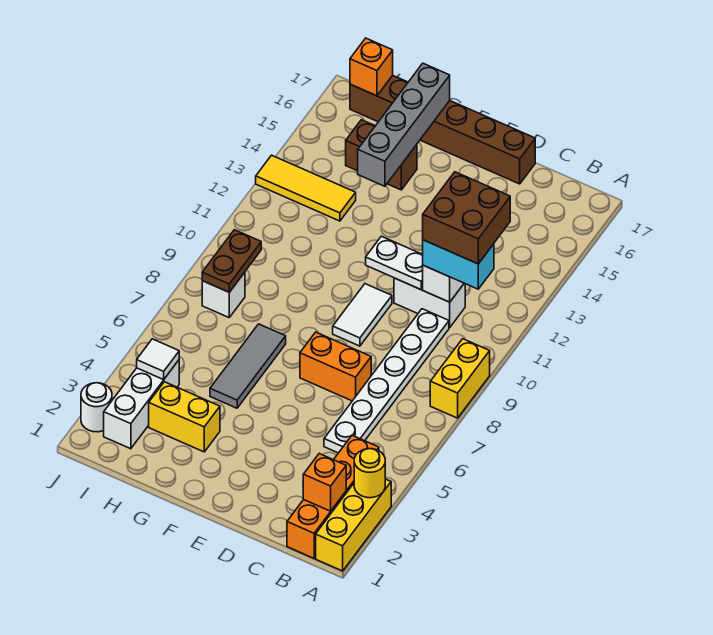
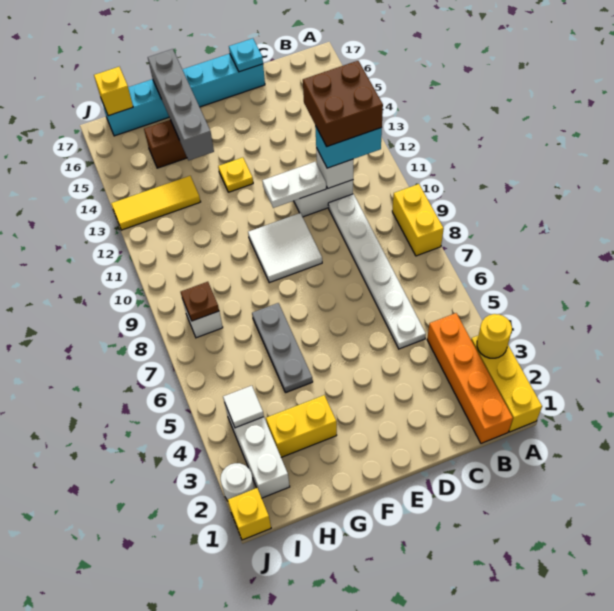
orange 1x1 brick [303,454,346,511] -> none
orange 1x2 brick [300,332,371,401] -> none
brown 1x6 brick [350,75,535,184] -> cyan 1x6 brick [101,54,265,136]
none -> cyan 1x1 plate [229,38,263,72]
white 1x2 tile [333,284,392,346] -> white 2x2 tile [248,213,322,283]
none -> yellow 1x1 plate [218,157,253,192]
grey 1x3 tile [210,324,286,408] -> grey 1x3 plate [252,303,313,393]
brown 1x2 plate [202,230,261,292] -> brown 1x1 plate [181,282,219,321]
orange 1x1 brick [350,38,393,96] -> yellow 1x1 brick [94,67,133,116]
none -> yellow 1x1 brick [228,488,271,540]

